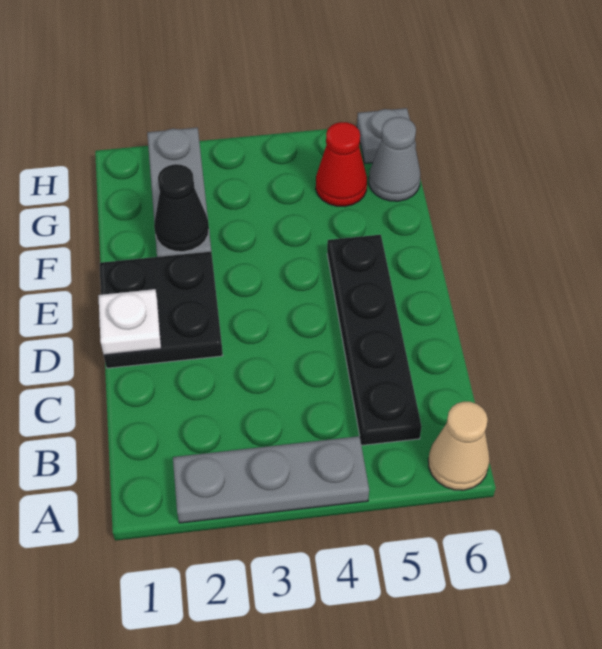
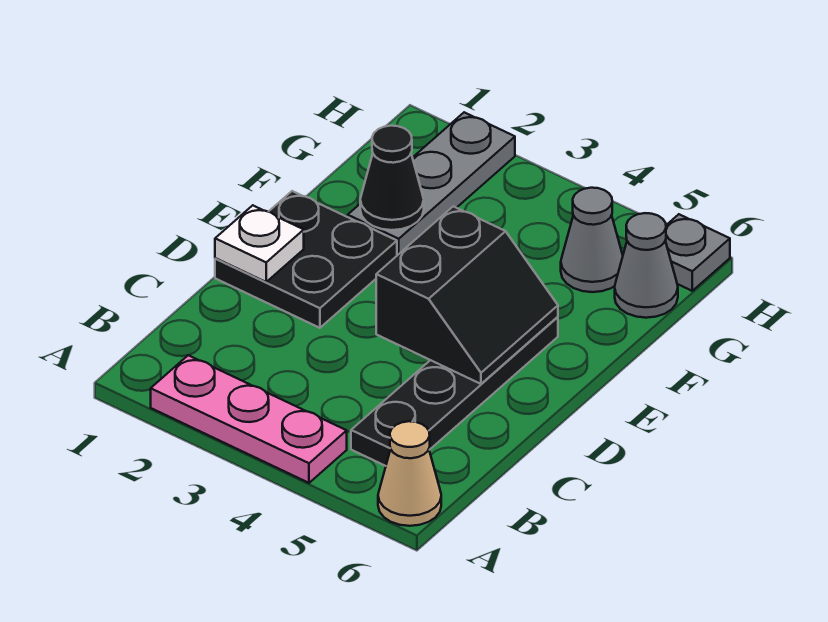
grey 1x3 plate [173,436,369,523] -> pink 1x3 plate [151,355,347,483]
none -> black 2x2 slope [376,206,558,384]
red 1x1 cone [316,122,367,206] -> grey 1x1 cone [561,188,623,292]

